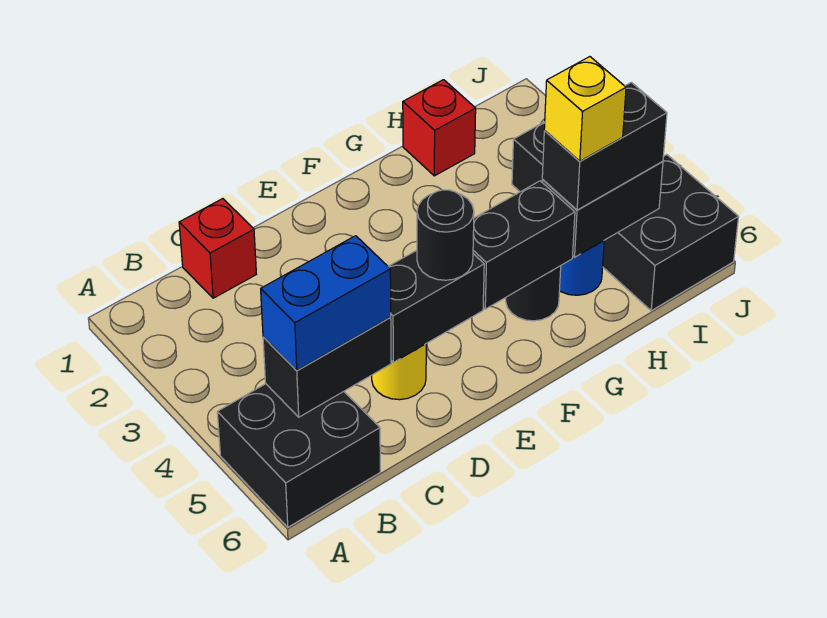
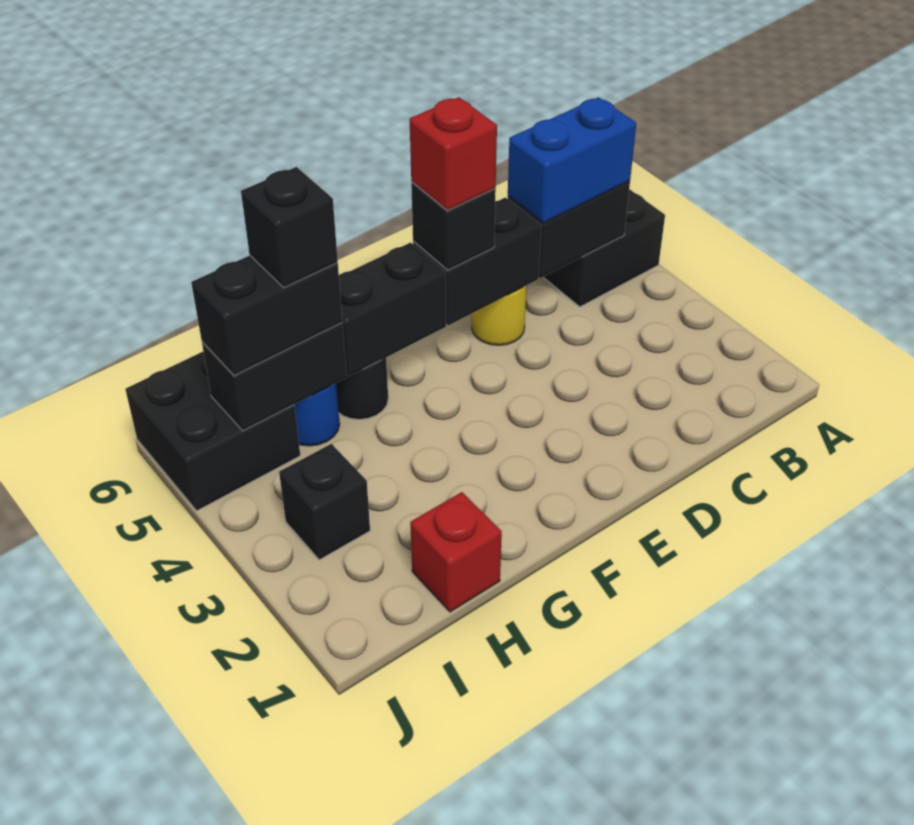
red 1x1 brick [179,199,256,298] -> red 1x1 brick moved to [410,97,497,211]
black 1x1 round brick [417,190,474,280] -> black 1x1 brick [411,182,496,270]
yellow 1x1 brick [544,57,626,161] -> black 1x1 brick [241,167,338,288]

